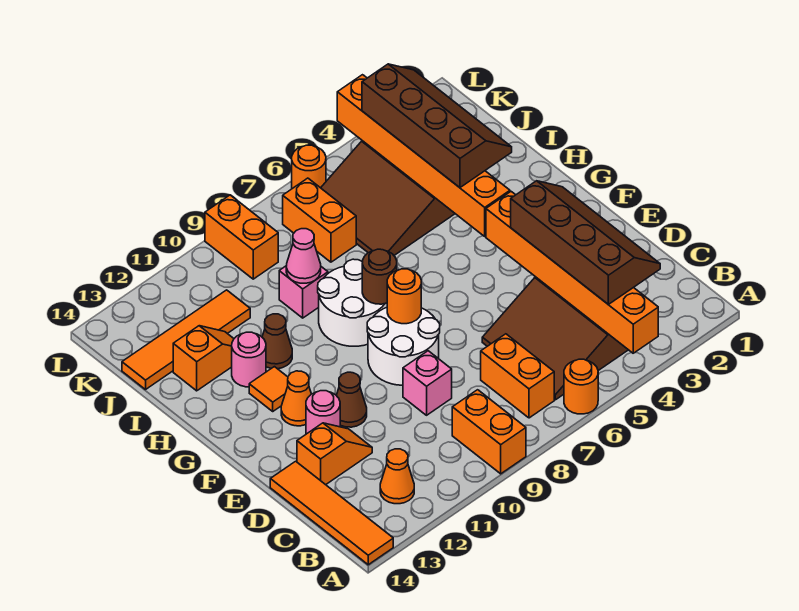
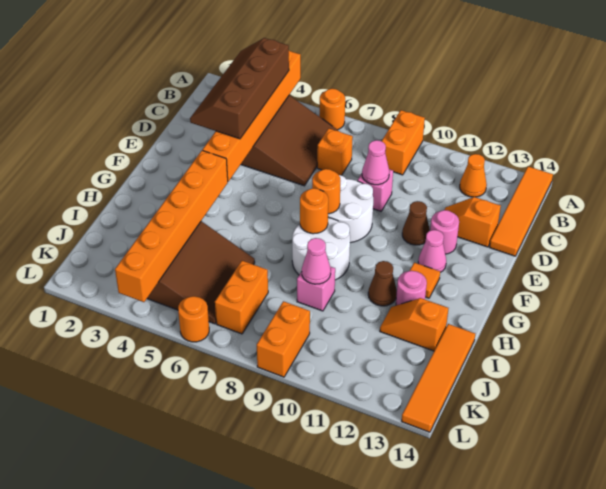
orange 1x2 brick [481,334,554,418] -> orange 1x1 brick [317,128,353,175]
none -> pink 1x1 cone [362,140,389,185]
orange 1x1 cone [281,371,311,426] -> pink 1x1 cone [418,230,446,272]
brown 1x1 round brick [362,249,397,304] -> orange 1x1 round brick [300,188,328,234]
brown 2x4 slope [362,64,512,188] -> none
orange 1x4 tile [122,290,250,390] -> orange 1x4 tile turned to [402,324,475,432]

